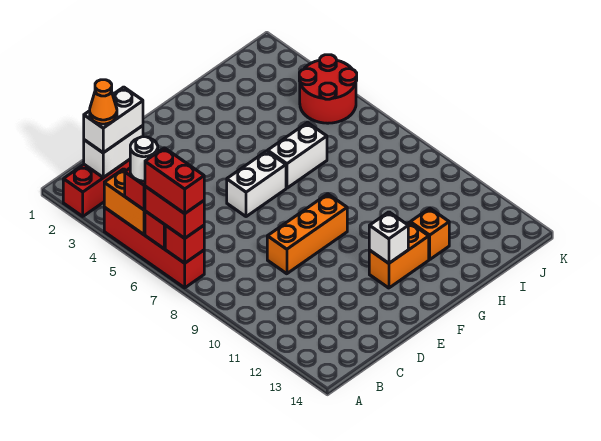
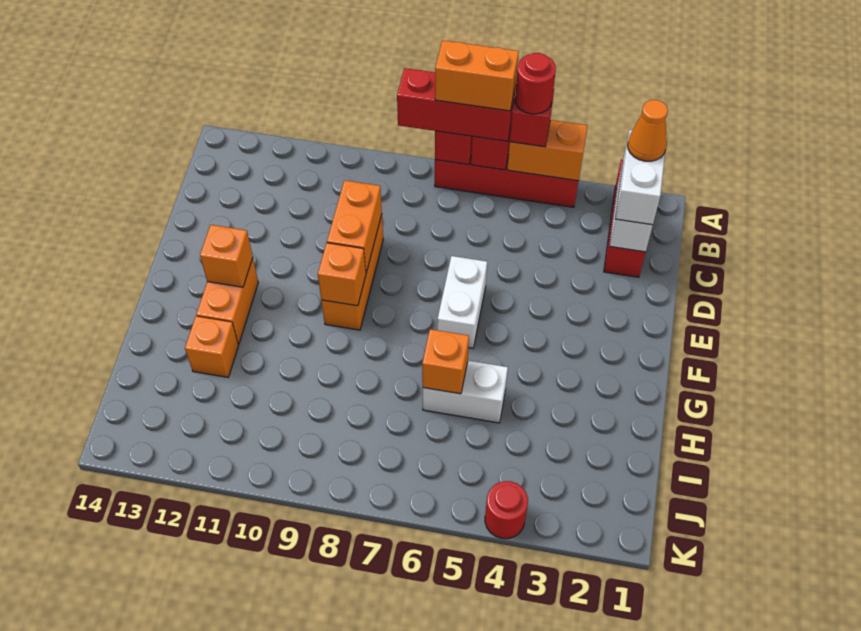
white 1x1 round brick [130,137,158,181] -> red 1x1 round brick [515,53,556,114]
red 1x2 brick [145,186,204,238] -> red 1x3 brick [397,68,516,141]
red 1x2 brick [145,148,204,214] -> orange 1x2 brick [435,40,519,111]
none -> orange 1x2 brick [327,180,382,272]
none -> orange 1x1 brick [318,243,366,306]
white 1x1 brick [369,212,408,263] -> orange 1x1 brick [200,225,253,287]
white 1x2 brick [268,123,327,188] -> white 1x2 brick turned to [423,361,508,423]
none -> orange 1x1 brick [422,329,469,394]
red 2x2 round brick [299,55,357,123] -> red 1x1 round brick [485,481,528,539]

